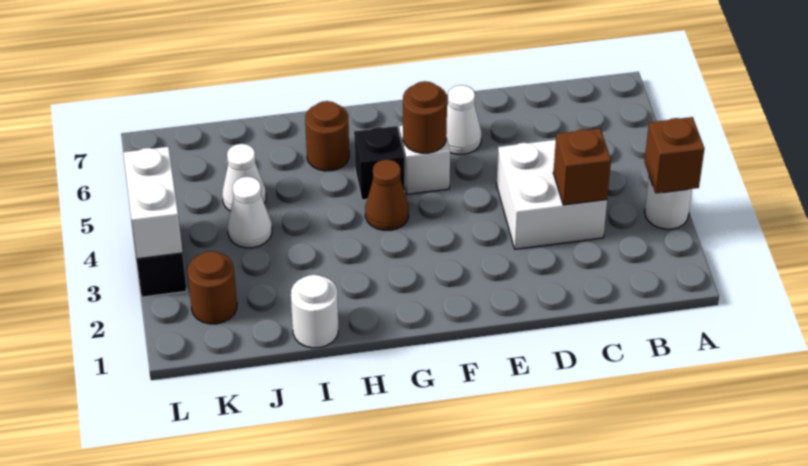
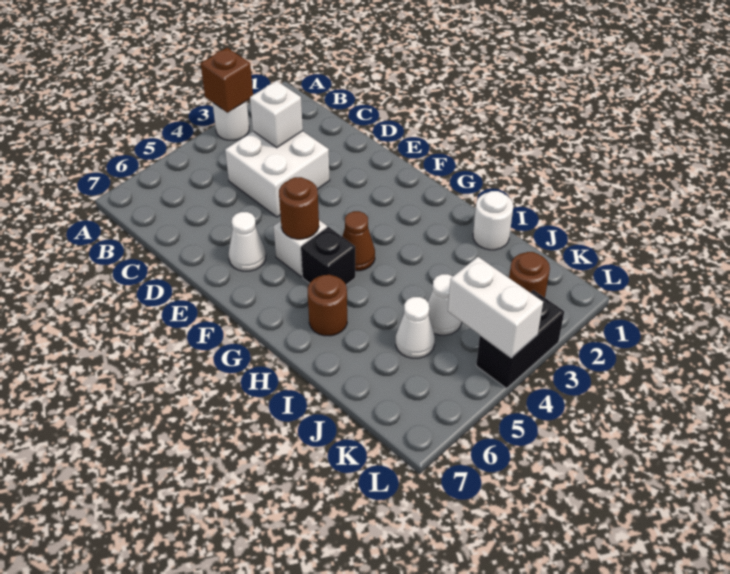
brown 1x1 brick [553,128,611,205] -> white 1x1 brick [250,81,303,148]
white 1x2 brick [123,147,182,259] -> white 1x2 brick turned to [448,257,543,358]

